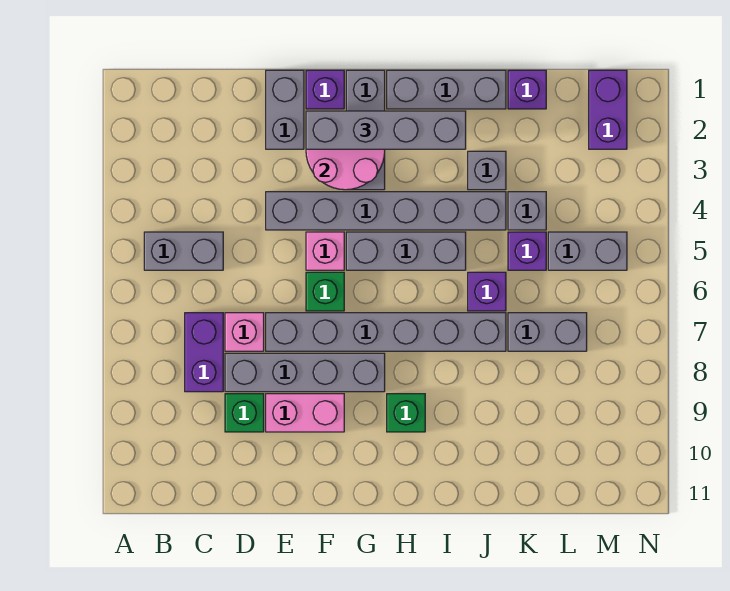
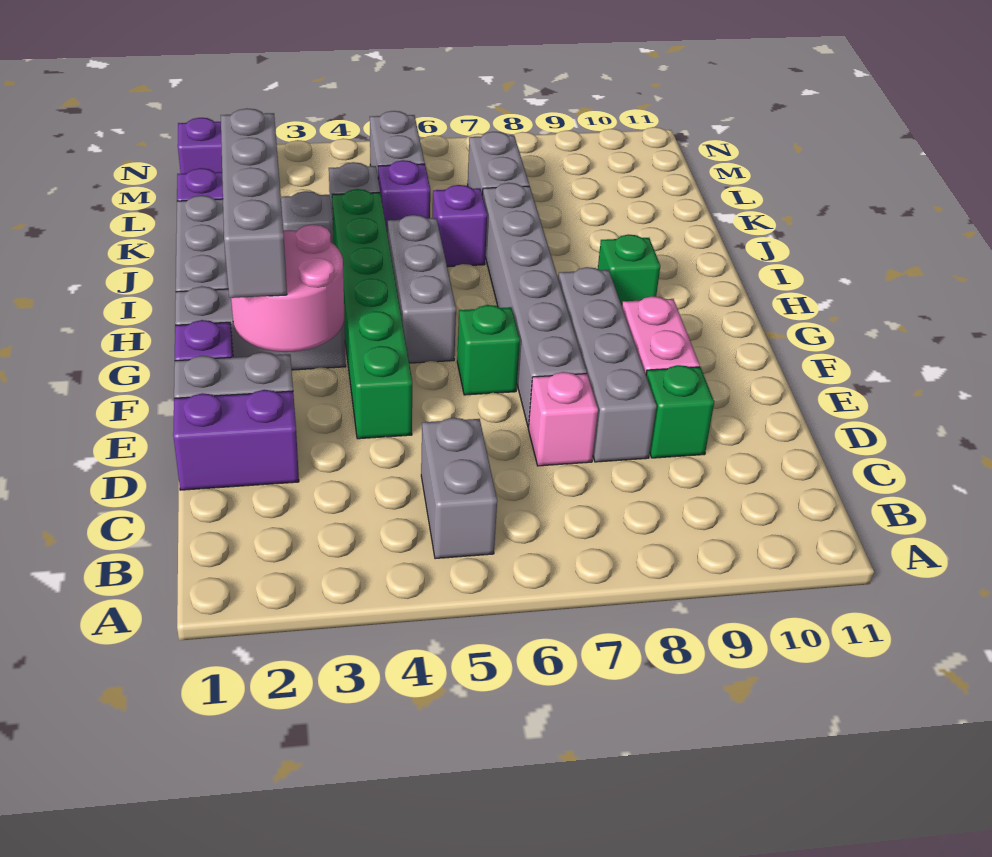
purple 1x2 brick [185,313,223,392] -> purple 1x2 brick moved to [173,390,299,490]
grey 1x6 brick [266,192,506,230] -> green 1x6 brick [332,189,412,439]
pink 1x1 brick [306,232,344,270] -> none

